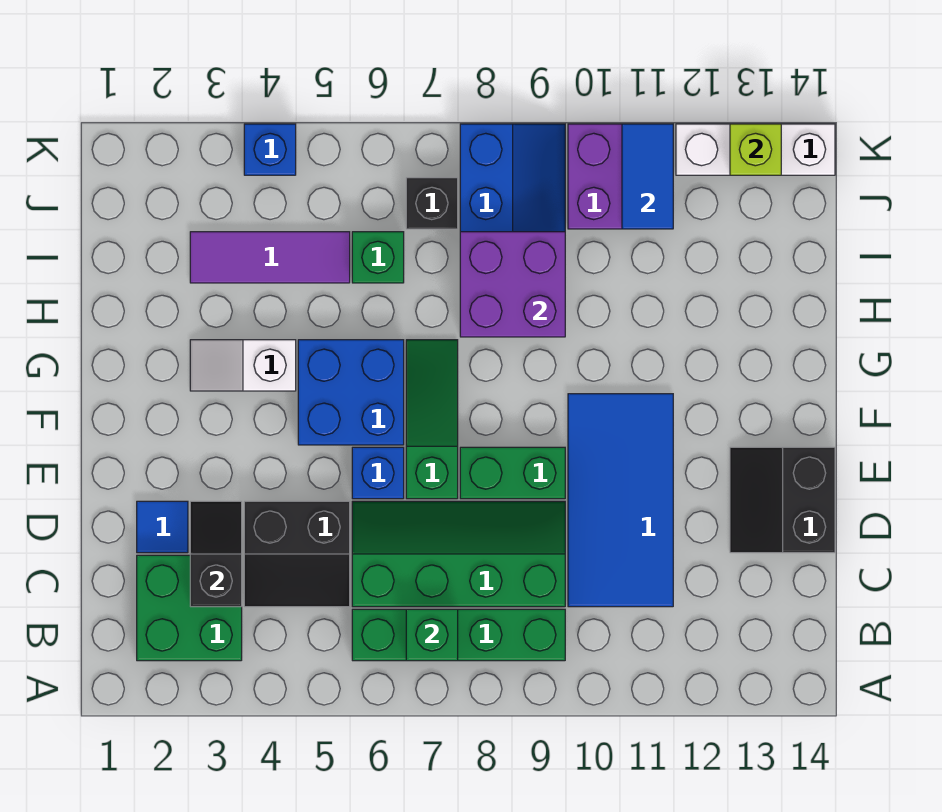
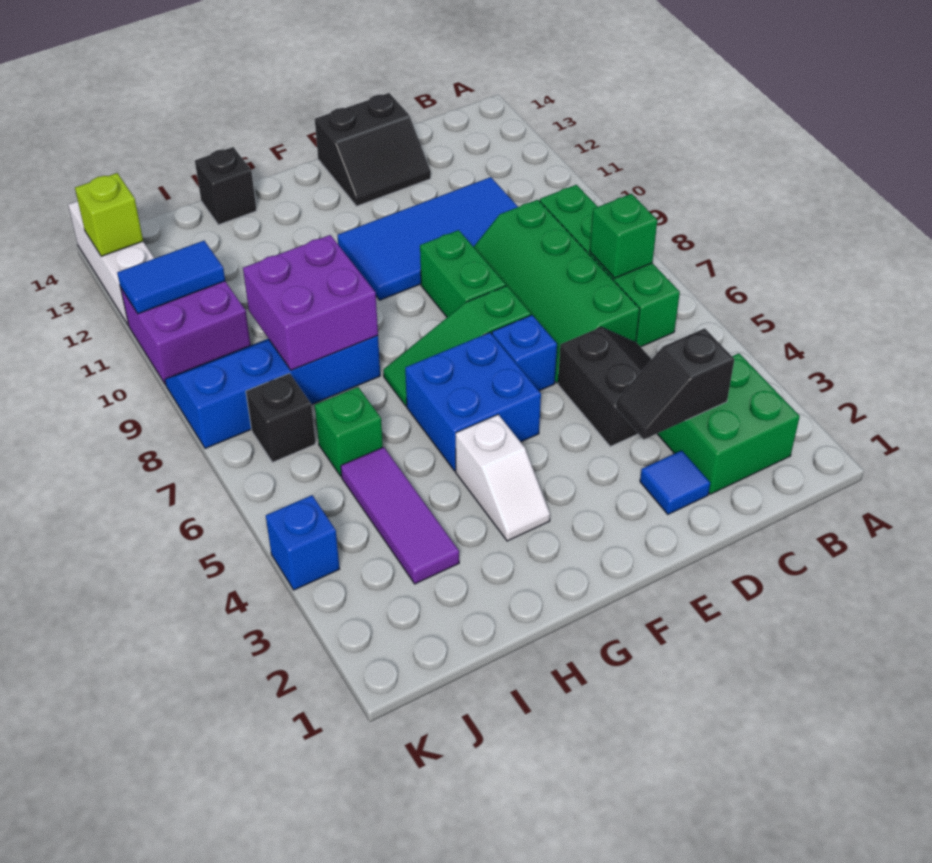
none -> black 1x1 brick [195,147,257,225]

